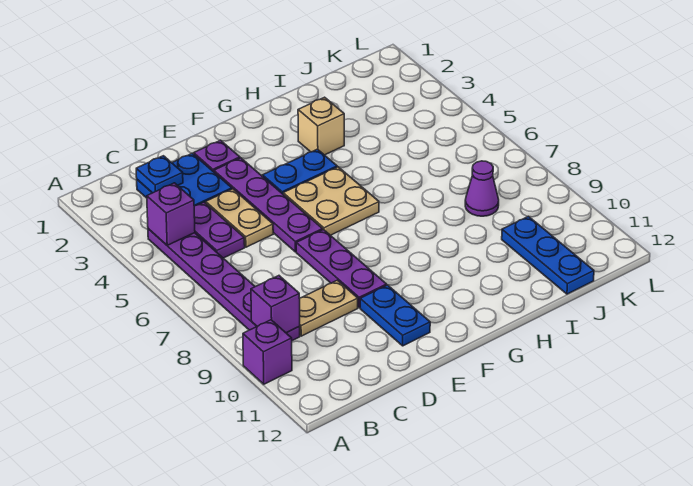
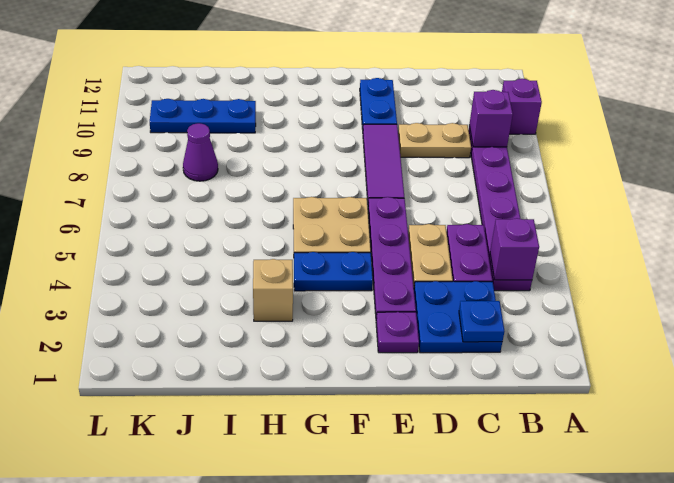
purple 1x3 plate [296,230,387,308] -> purple 1x3 tile [363,124,404,203]
blue 1x3 plate [502,216,594,294] -> blue 1x3 plate turned to [150,99,256,133]

